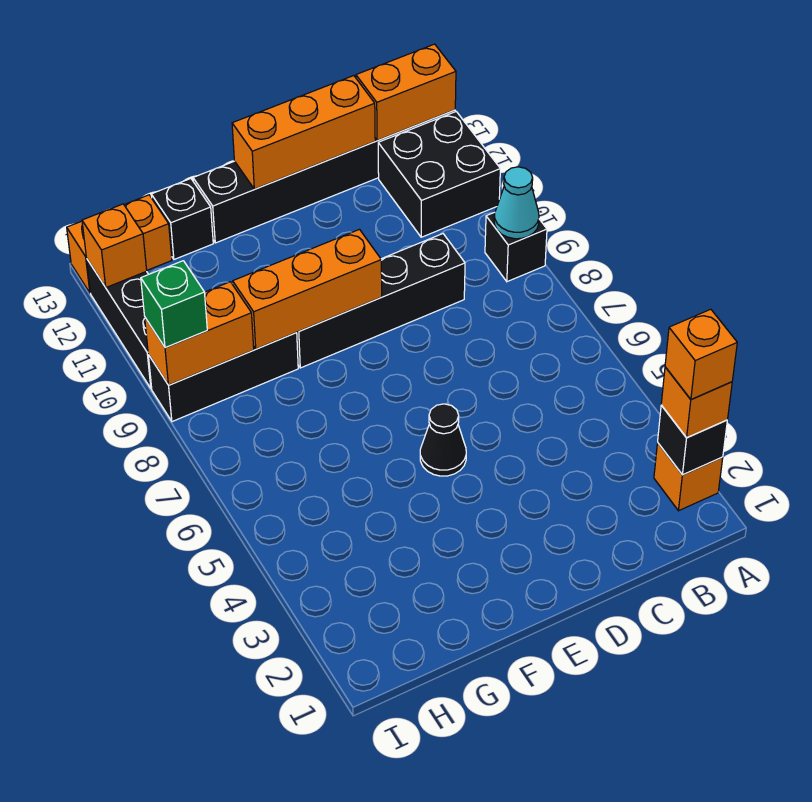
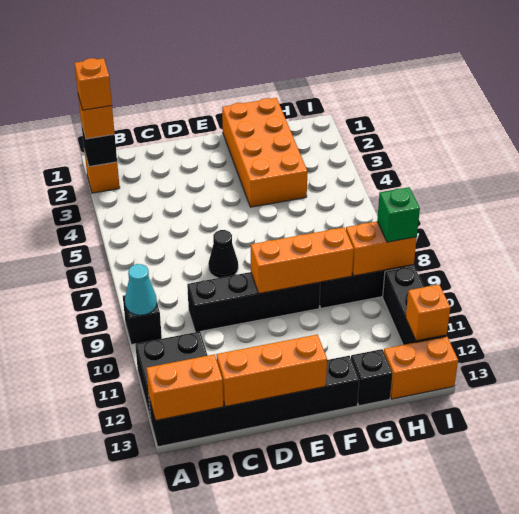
black 1x1 cone [420,404,466,476] -> black 1x1 cone moved to [208,230,238,278]
none -> orange 2x4 brick [222,98,307,207]

